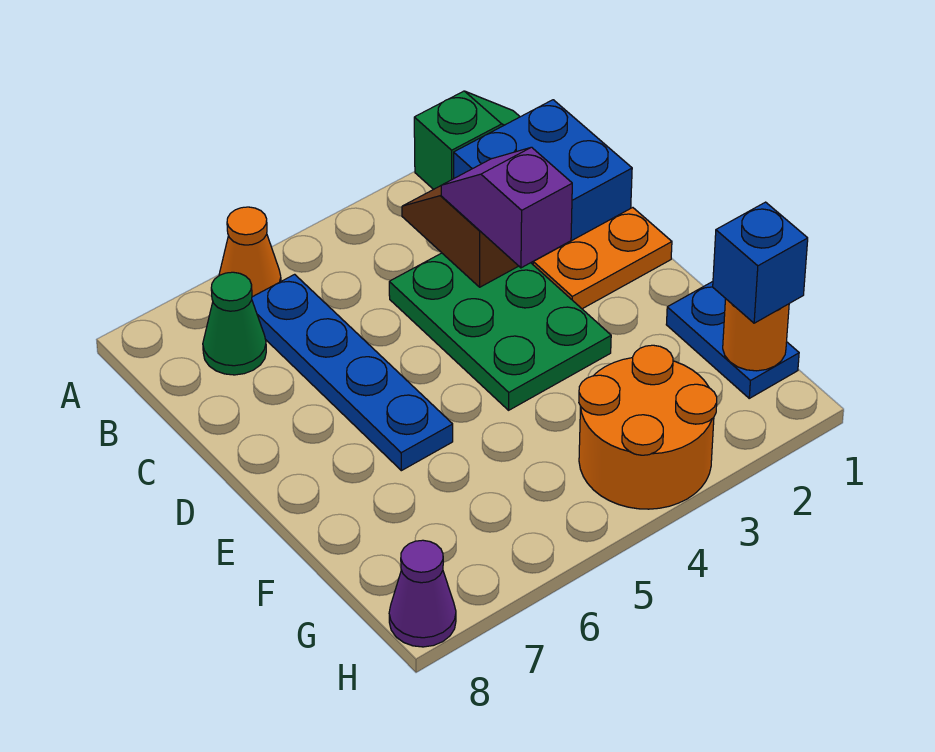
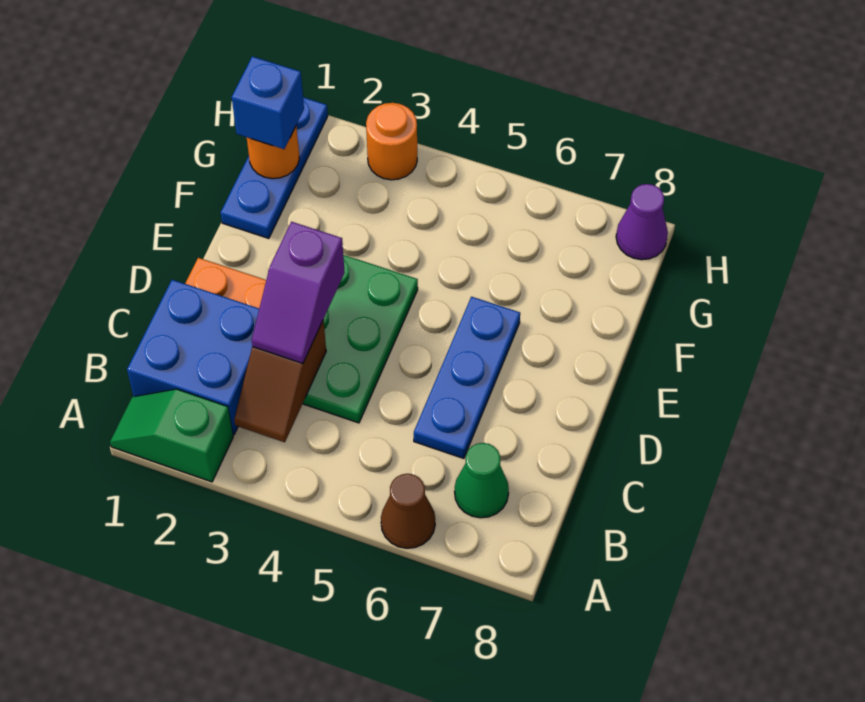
orange 1x1 cone [219,207,281,297] -> brown 1x1 cone [381,474,435,548]
blue 1x4 plate [252,274,453,471] -> blue 1x3 plate [414,297,520,458]
blue 1x2 plate [666,282,799,398] -> blue 1x3 plate [221,97,328,238]
orange 2x2 round brick [579,345,717,509] -> orange 1x1 round brick [366,103,417,180]

